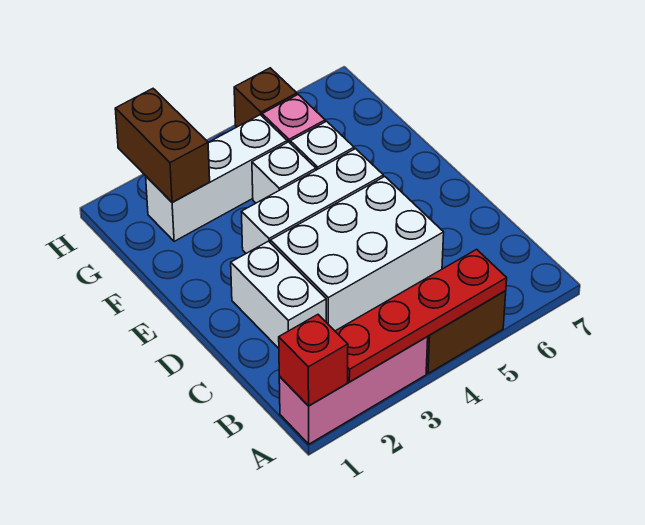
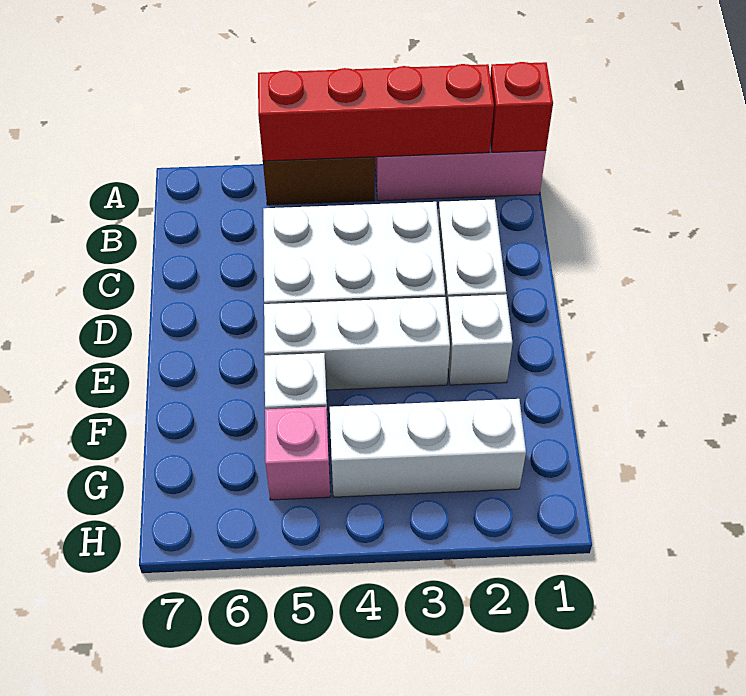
red 1x4 plate [335,249,507,382] -> red 1x4 brick [258,64,494,161]
white 1x1 brick [252,142,316,203] -> white 1x1 brick moved to [447,294,512,385]
brown 1x2 brick [115,89,210,202] -> none
brown 1x1 brick [234,68,297,127] -> none

